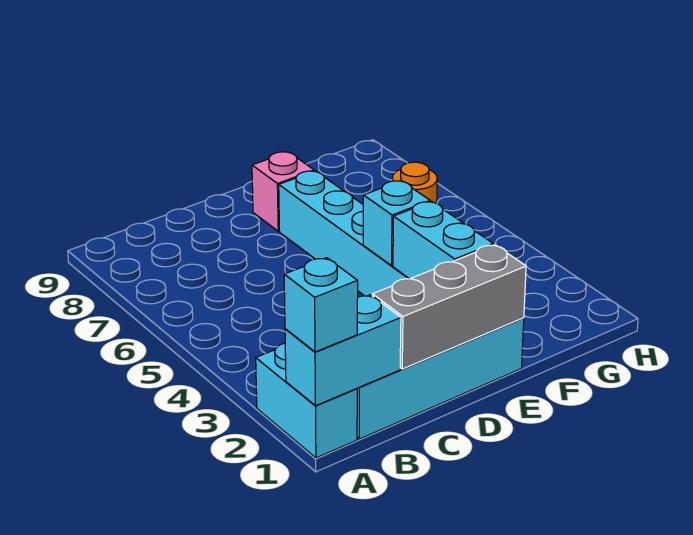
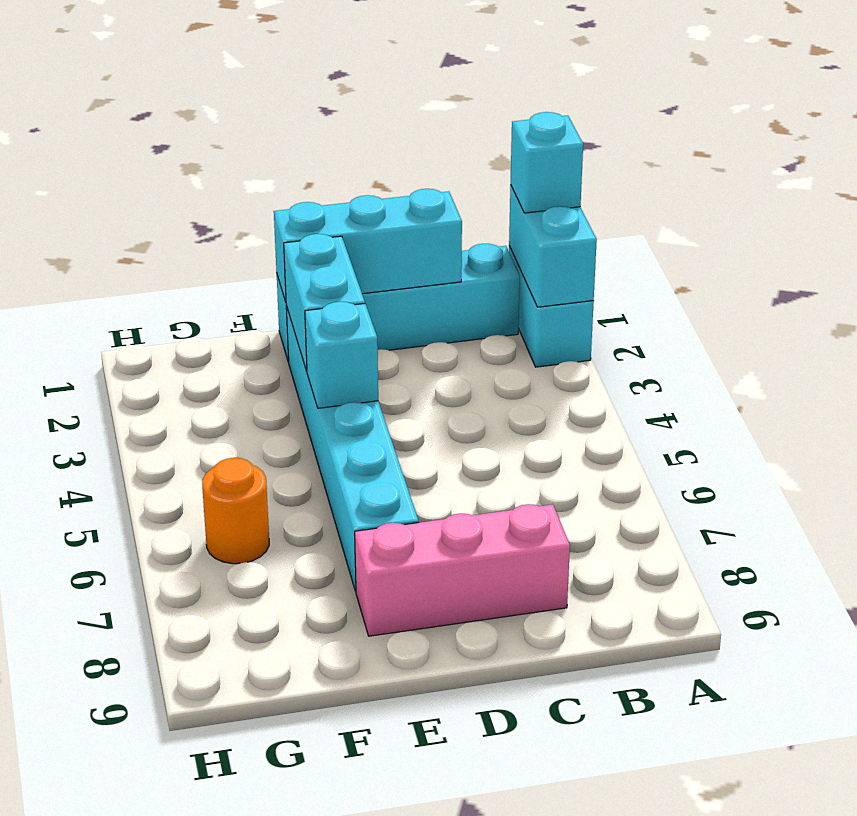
cyan 1x2 brick [285,295,401,406] -> cyan 1x2 brick turned to [509,185,597,307]
grey 1x3 brick [372,245,526,369] -> cyan 1x3 brick [274,189,462,302]
pink 1x1 brick [252,152,314,231] -> pink 1x3 brick [355,504,570,636]

